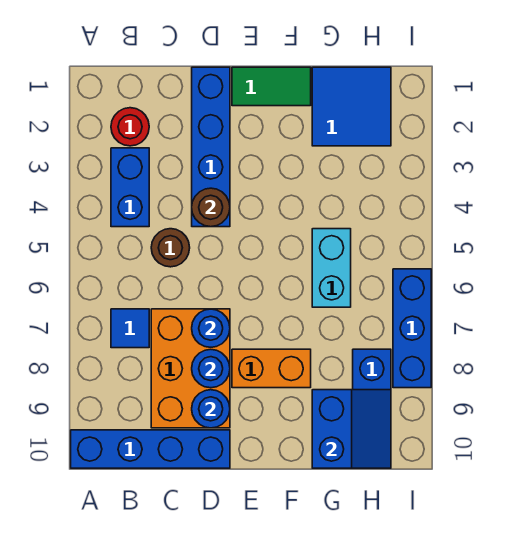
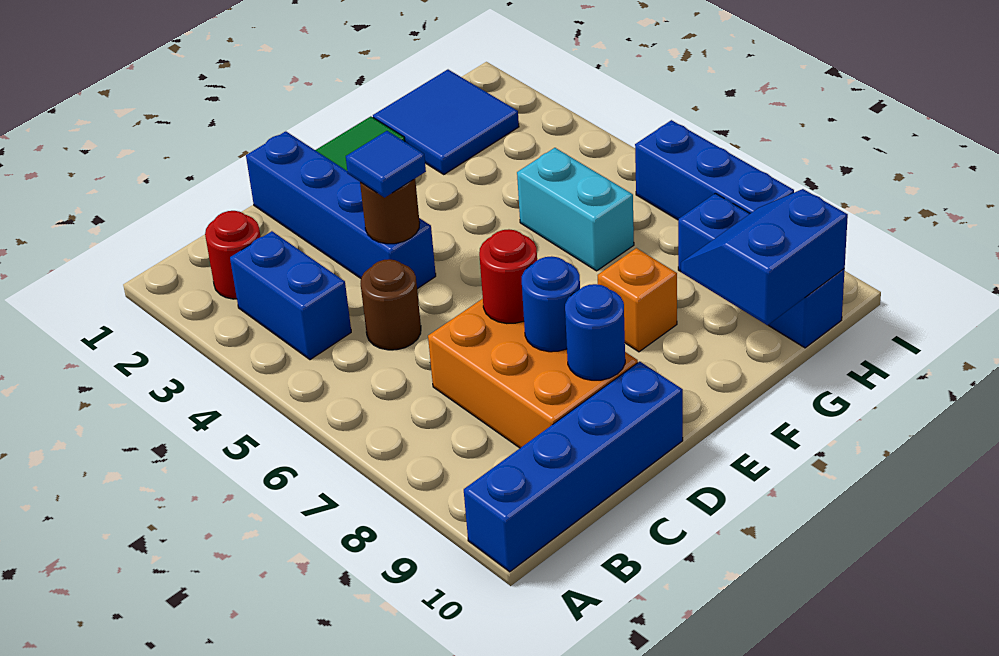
blue 1x1 tile [111,309,149,348] -> blue 1x1 tile moved to [346,131,426,198]
blue 1x1 round brick [192,309,230,347] -> red 1x1 round brick [479,229,537,324]
orange 1x2 brick [232,349,311,388] -> orange 1x1 brick [598,248,677,352]
blue 2x2 slope [312,390,391,468] -> blue 2x2 slope turned to [681,189,848,325]

